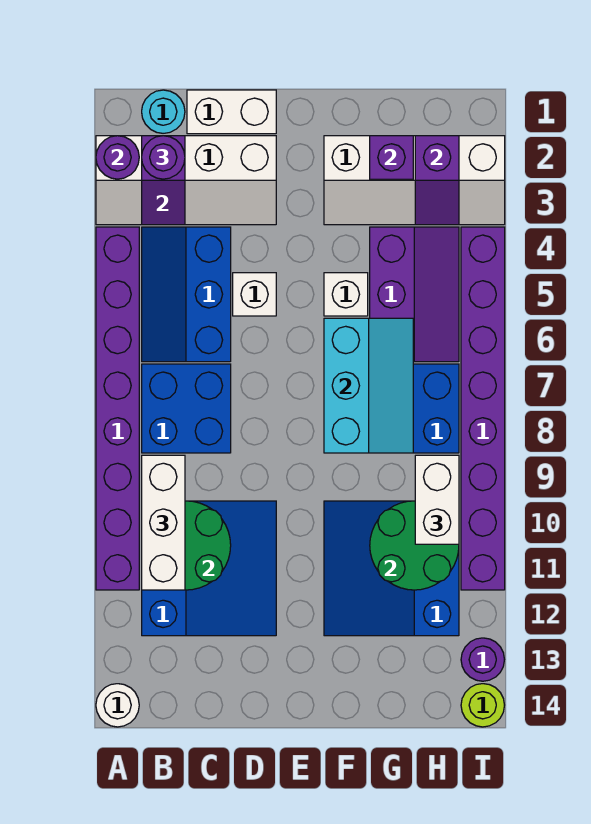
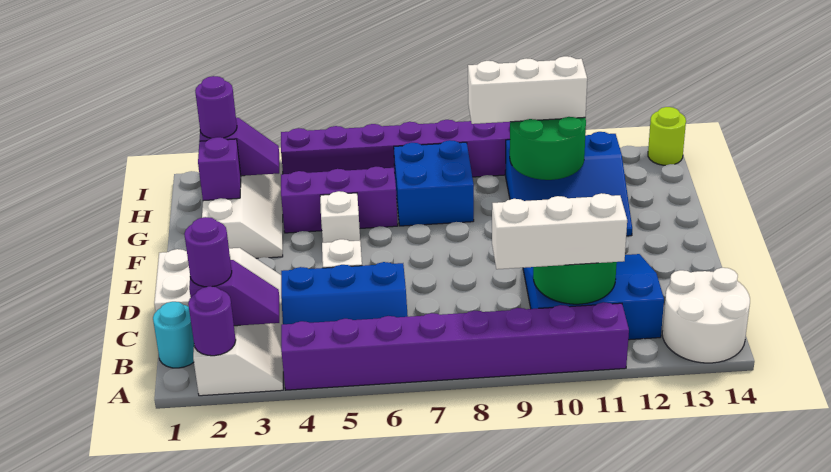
white 1x1 round brick [96,684,139,727] -> white 2x2 round brick [662,268,750,363]
blue 2x2 brick [142,364,231,453] -> none
cyan 2x3 slope [324,318,413,453] -> none
white 1x2 brick [415,455,459,544] -> white 1x3 brick [468,56,587,124]
purple 1x1 round brick [461,638,504,681] -> purple 1x1 round brick moved to [195,76,237,138]

